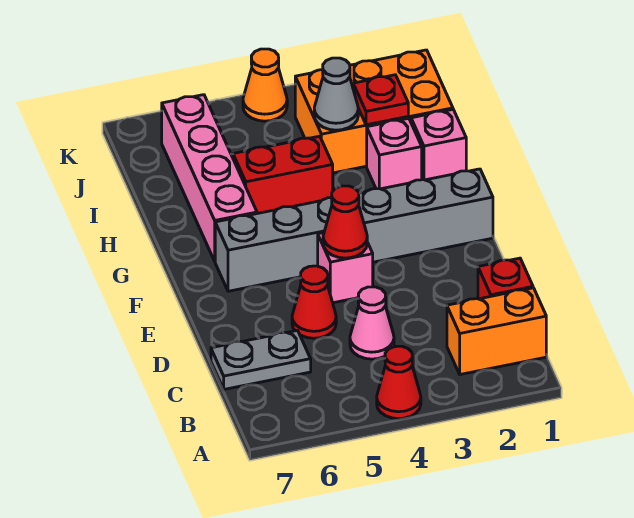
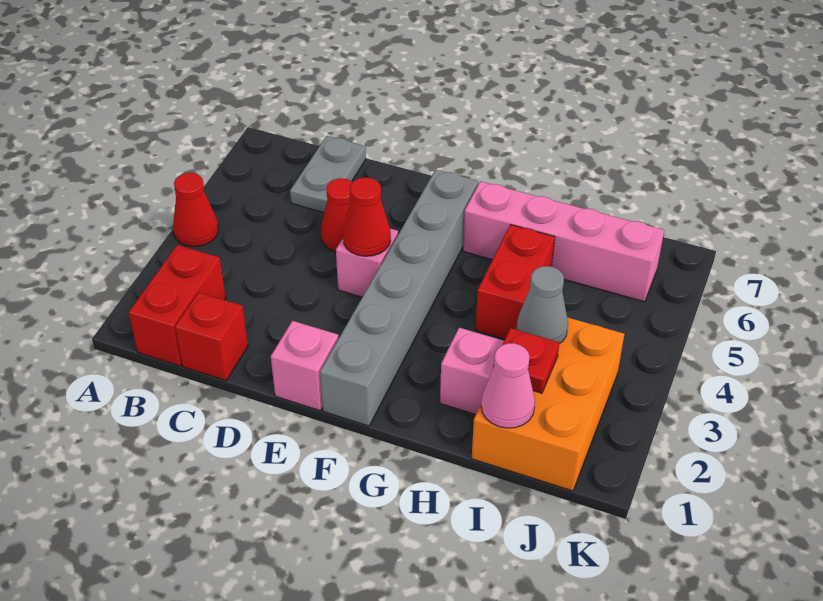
orange 1x2 brick [447,288,546,374] -> red 1x2 brick [128,245,226,366]
pink 1x1 cone [350,287,394,359] -> pink 1x1 cone moved to [481,343,535,428]
pink 1x1 brick [411,110,466,180] -> pink 1x1 brick moved to [271,321,339,411]
orange 1x1 cone [243,49,287,121] -> none

